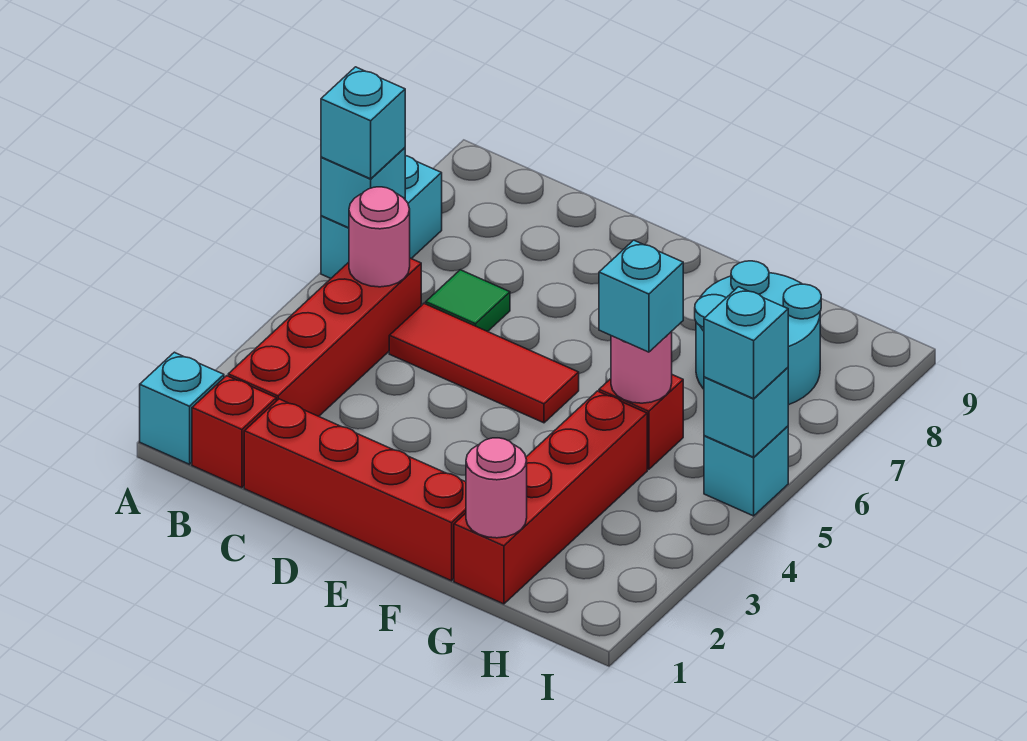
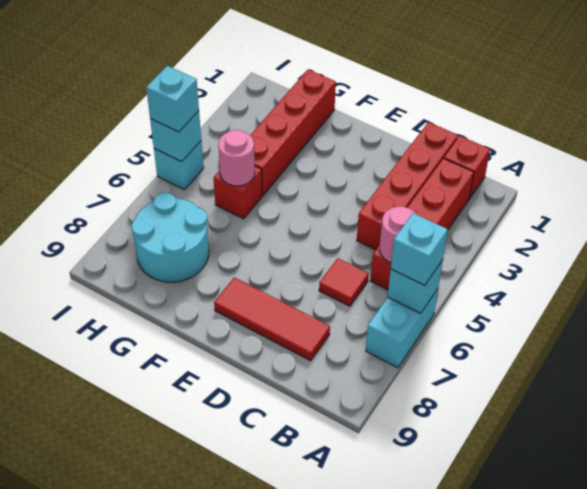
cyan 1x1 brick [140,352,224,464] -> none
red 1x4 brick [244,399,466,581] -> red 1x4 brick turned to [357,122,458,250]
red 1x3 tile [389,304,579,423] -> red 1x3 tile moved to [214,277,330,361]
green 1x1 tile [426,270,510,332] -> red 1x1 tile [319,258,369,306]
pink 1x1 round brick [466,438,527,538] -> none
cyan 1x1 brick [599,240,683,352] -> none

